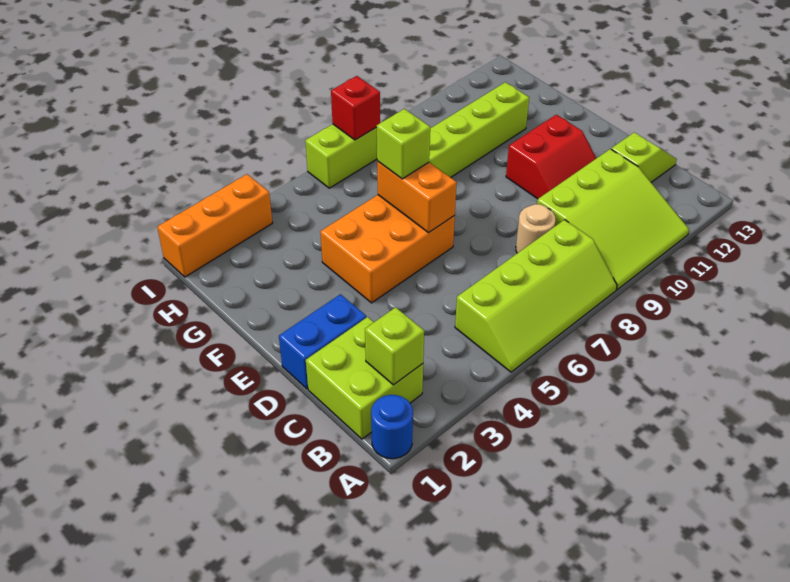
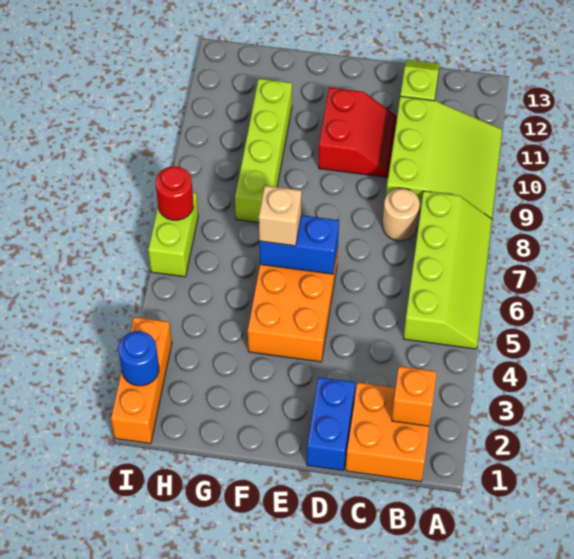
blue 1x1 round brick [371,395,413,459] -> blue 1x1 round brick moved to [118,331,159,386]
lime 2x2 brick [306,317,423,439] -> orange 2x2 brick [346,382,429,482]
lime 1x1 brick [365,307,424,385] -> orange 1x1 brick [392,366,437,426]
orange 1x2 brick [377,161,457,233] -> blue 1x2 brick [259,215,339,274]
lime 1x1 brick [376,109,430,179] -> tan 1x1 brick [259,186,302,246]
red 1x1 brick [331,76,380,140] -> red 1x1 round brick [156,166,193,220]

